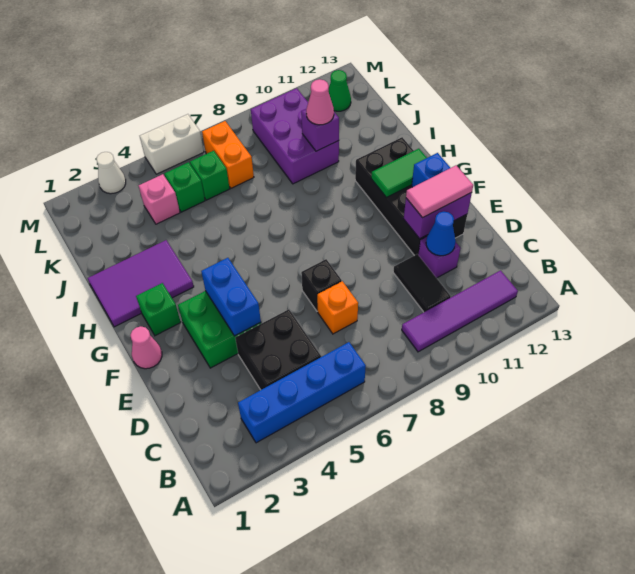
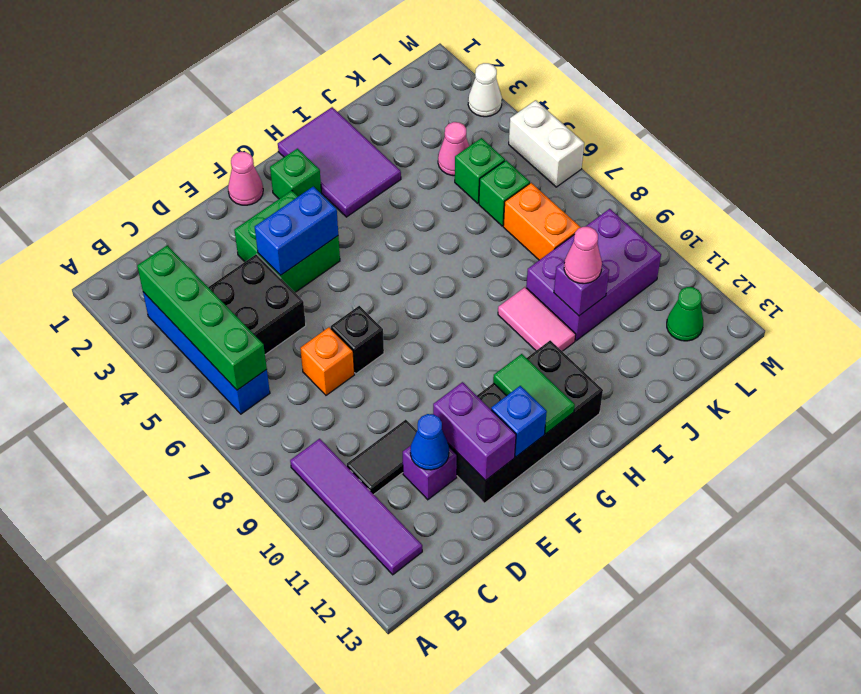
none -> green 1x4 brick [137,245,267,390]
pink 1x2 tile [406,165,473,218] -> pink 1x2 tile moved to [498,287,576,351]
pink 1x1 brick [139,174,180,224] -> pink 1x1 cone [438,122,469,176]
orange 1x2 brick [202,121,254,188] -> orange 1x2 brick turned to [503,183,581,260]

